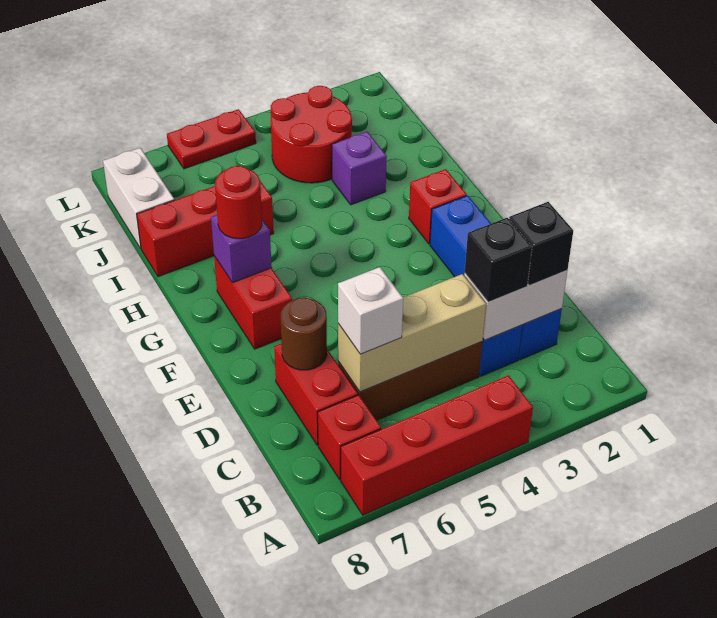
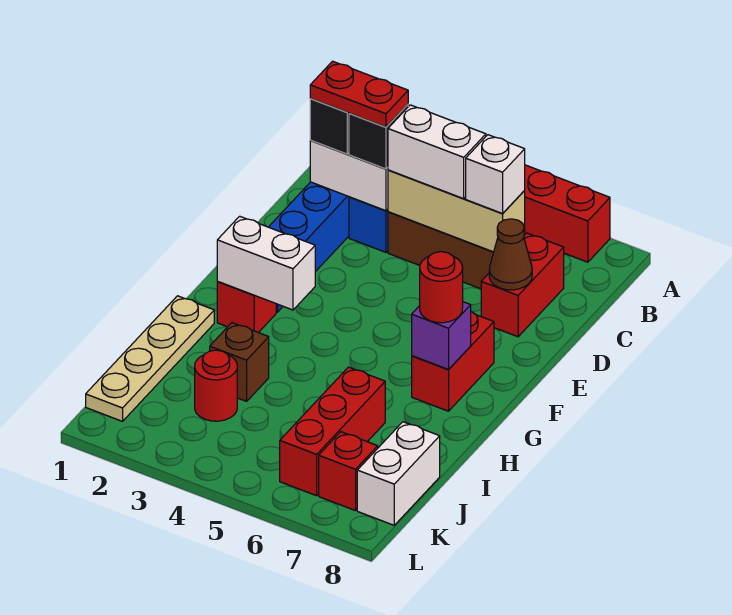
red 1x1 brick [318,395,381,479] -> red 1x1 brick moved to [319,432,378,511]
none -> white 1x2 brick [388,105,486,199]
brown 1x1 round brick [281,298,327,370] -> brown 1x1 cone [489,219,532,290]
none -> white 1x2 brick [217,216,315,310]
none -> tan 1x4 plate [86,296,214,421]
purple 1x1 brick [332,132,387,205] -> brown 1x1 brick [210,323,269,401]
red 1x3 brick [137,181,274,277] -> red 1x3 brick turned to [280,367,385,496]
red 2x2 round brick [271,86,352,183] -> red 1x1 round brick [195,350,237,421]
red 1x2 plate [167,109,256,169] -> red 1x2 plate moved to [310,61,408,127]

